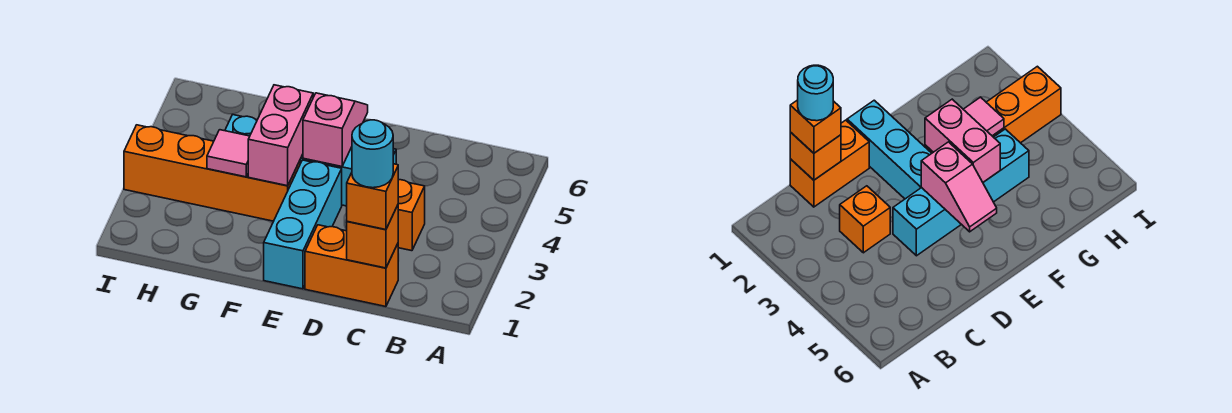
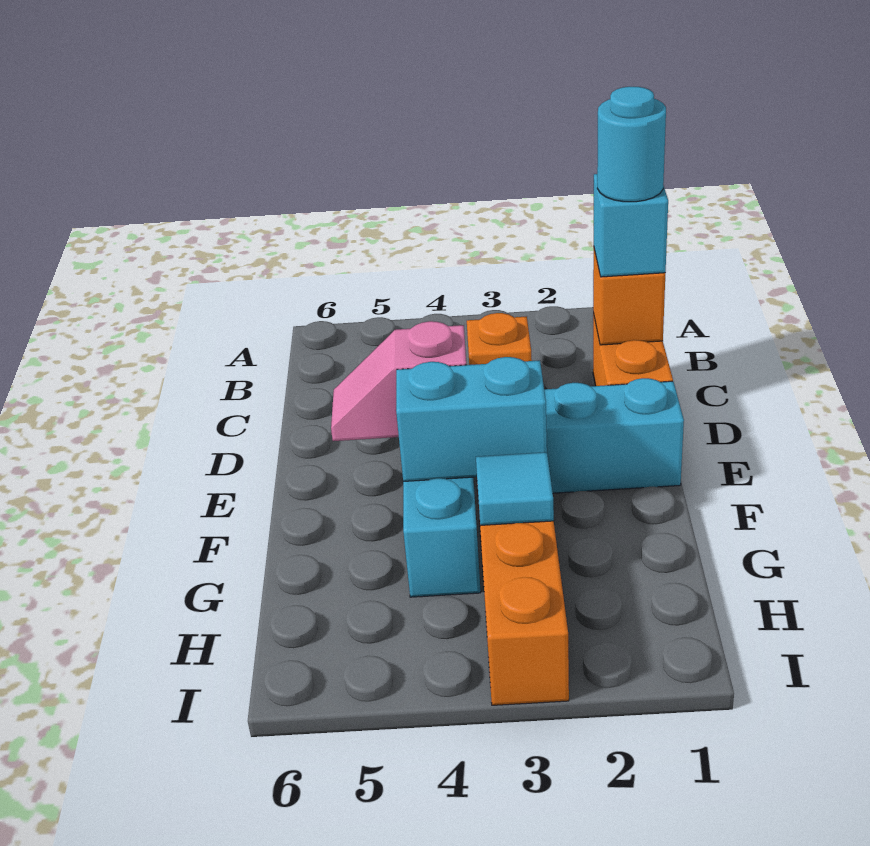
orange 1x1 brick [347,164,398,230] -> cyan 1x1 brick [594,174,668,277]
pink 1x2 brick [248,85,313,186] -> cyan 1x2 brick [396,357,547,481]
pink 1x1 tile [207,130,250,177] -> cyan 1x1 tile [476,452,554,525]

